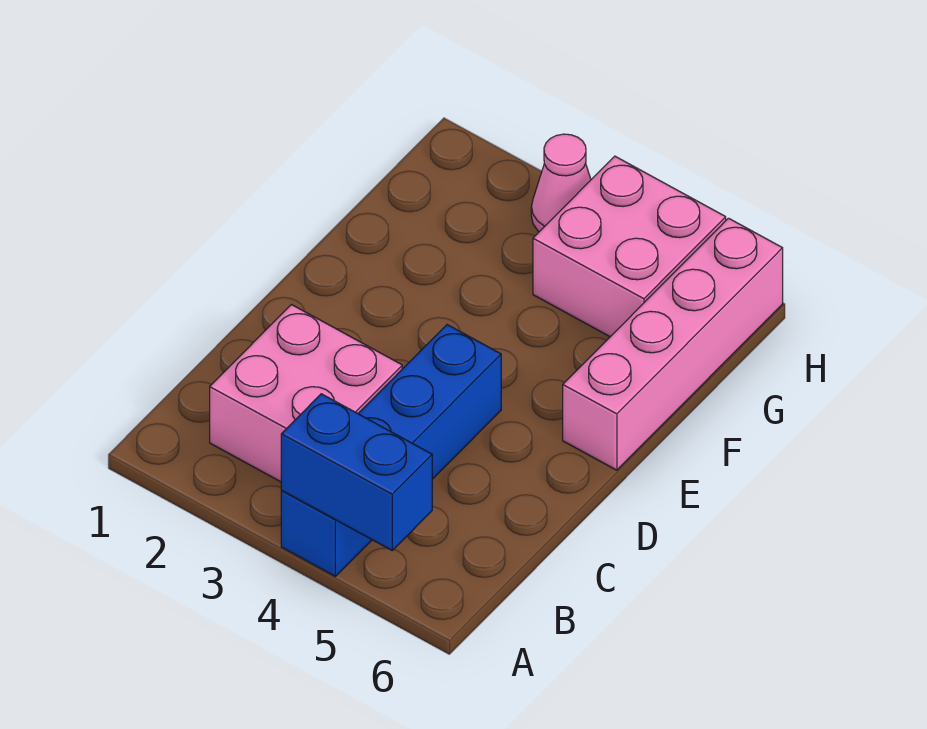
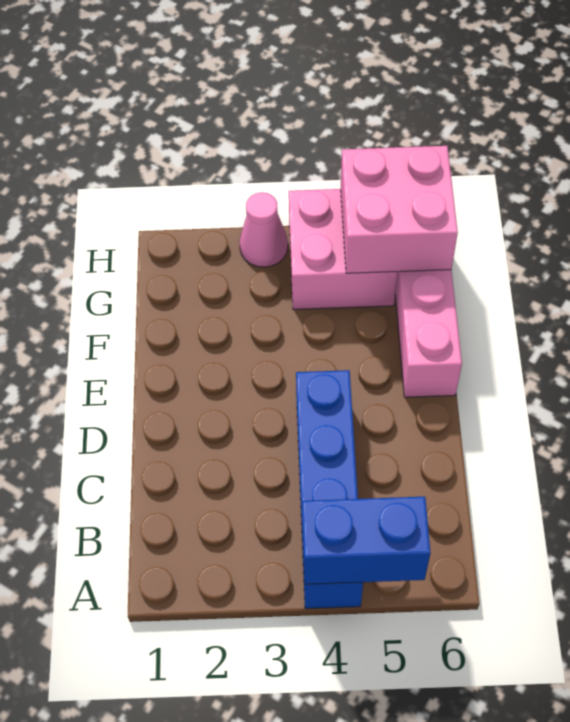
pink 2x2 brick [210,305,402,482] -> pink 2x2 brick moved to [341,146,458,273]

